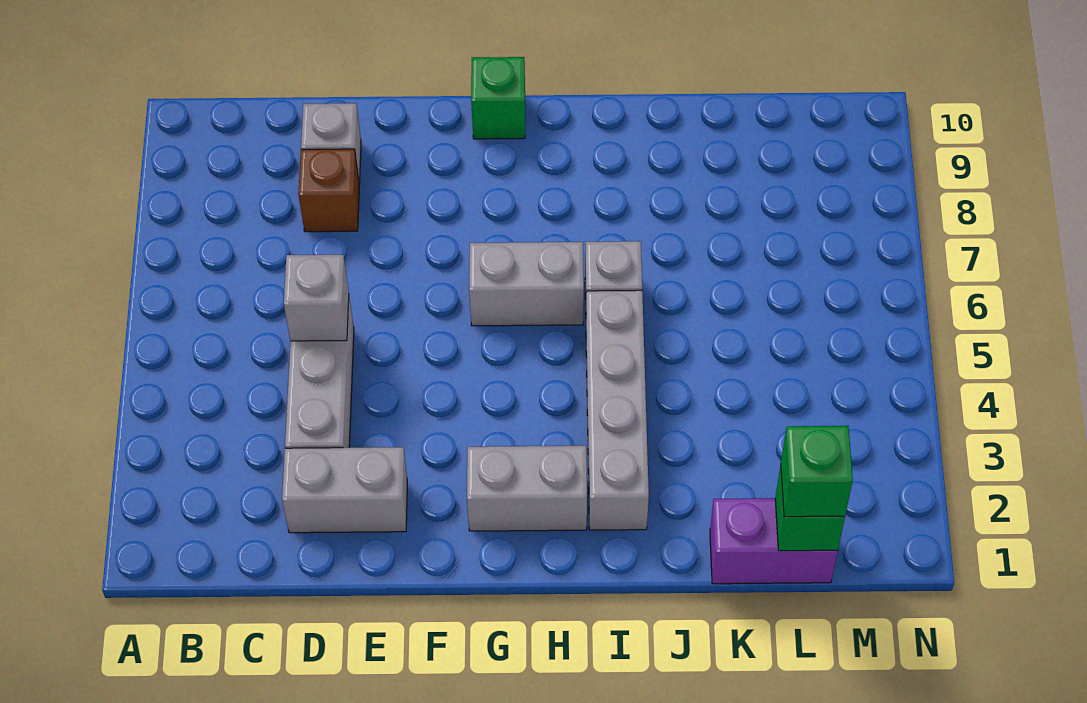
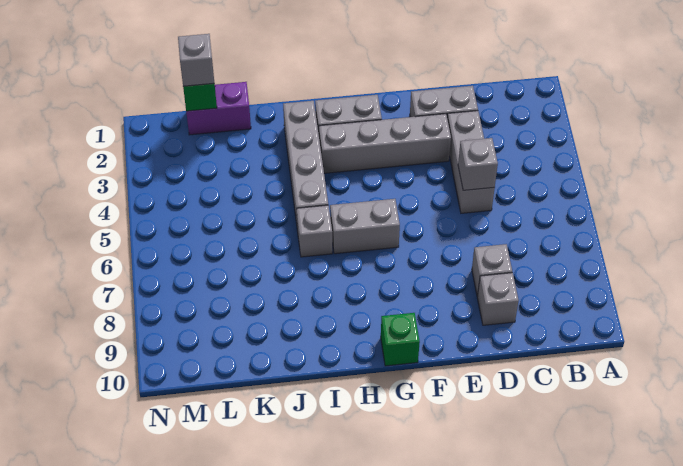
brown 1x1 brick [298,149,359,232] -> grey 1x1 brick [472,244,512,296]
none -> grey 1x4 brick [319,114,451,173]
green 1x1 brick [781,426,853,517] -> grey 1x1 brick [178,34,214,86]

